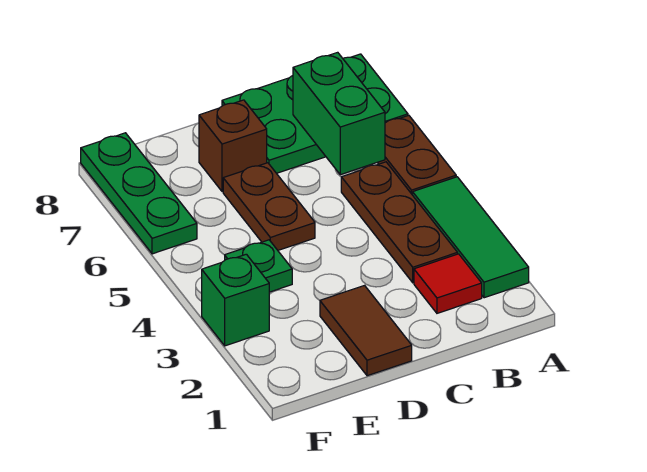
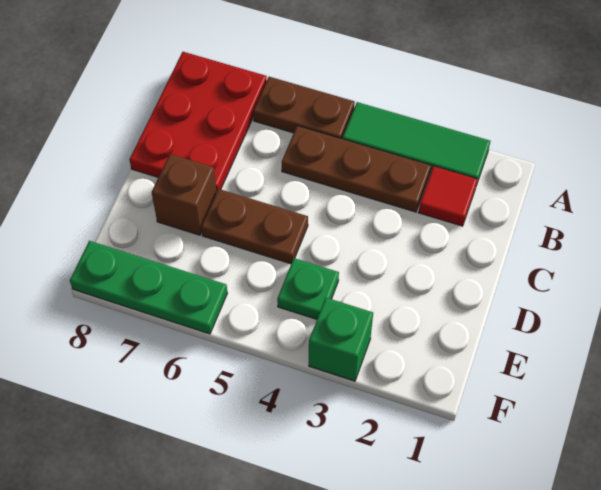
green 2x3 plate [222,54,408,173] -> red 2x3 plate [129,52,267,192]
green 1x2 brick [293,52,385,175] -> none
brown 1x2 tile [320,286,412,376] -> none

